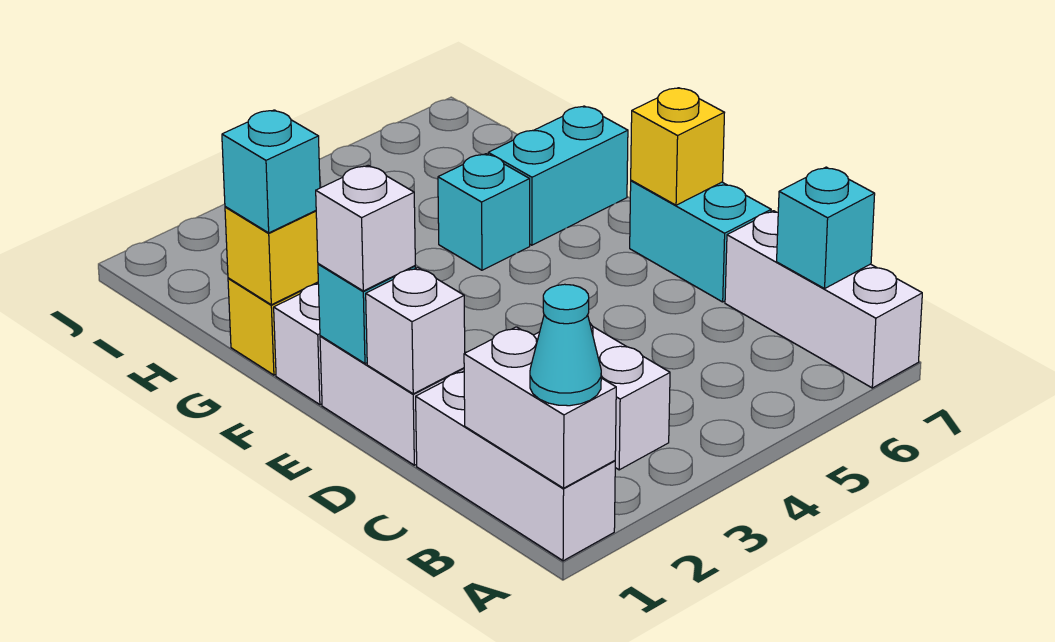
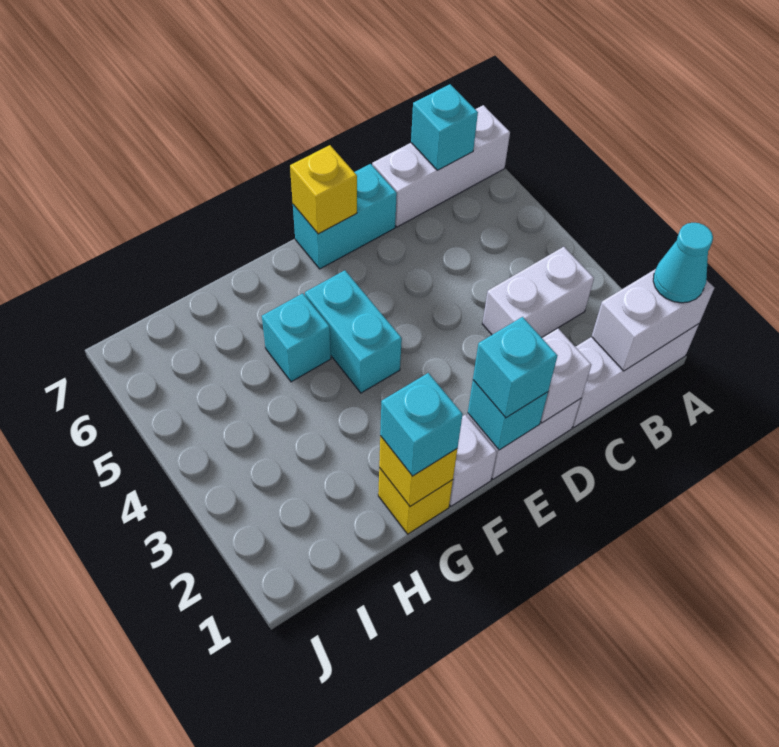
white 1x1 brick [316,165,415,291] -> cyan 1x1 brick [473,317,557,418]
cyan 1x2 brick [488,106,628,245] -> cyan 1x2 brick moved to [305,270,402,393]

